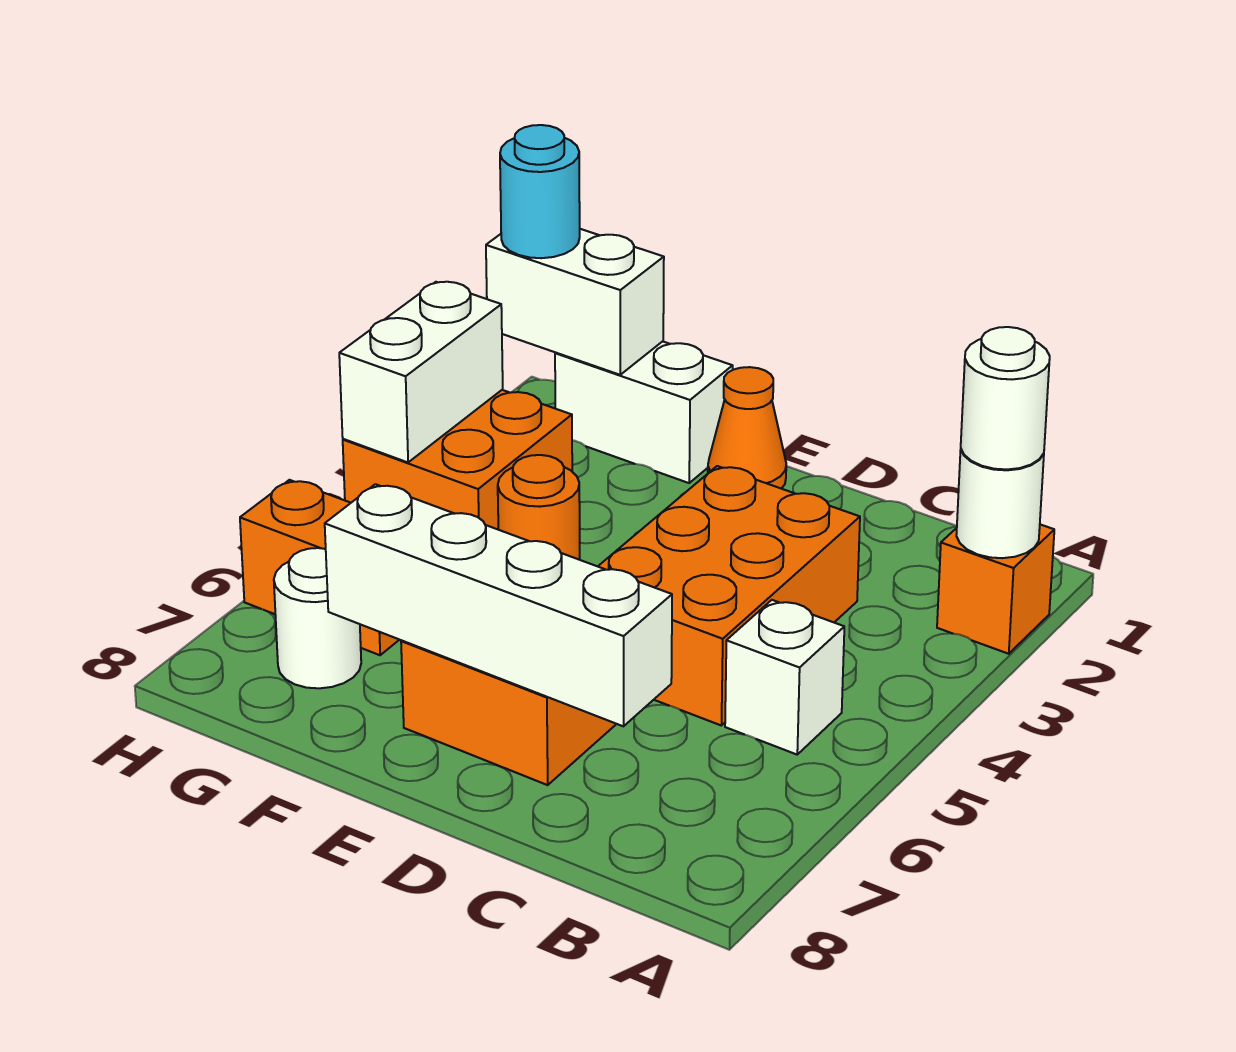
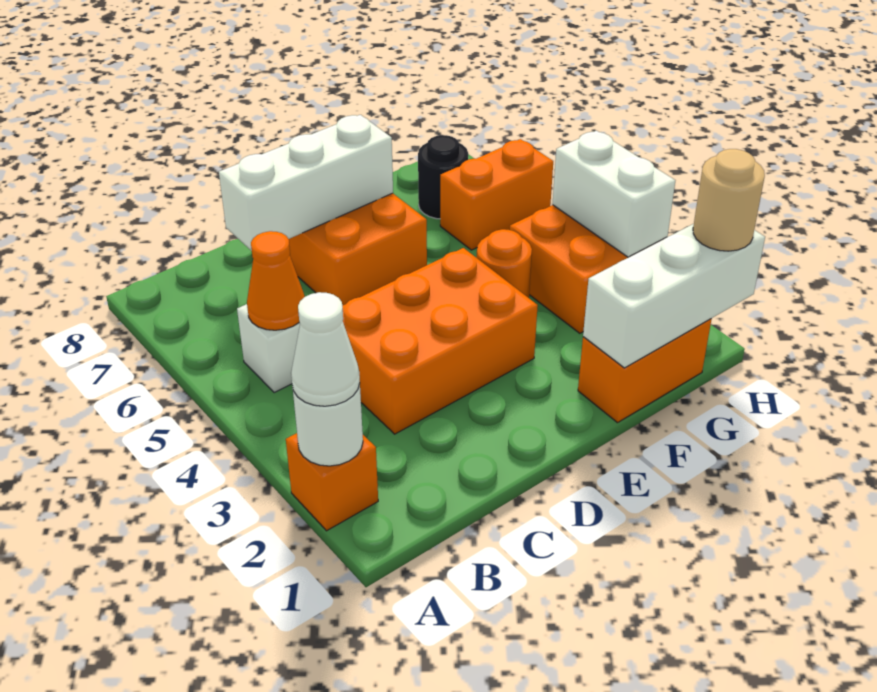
white 1x1 round brick [961,327,1050,469] -> white 1x1 cone [291,292,360,406]
orange 2x3 brick [598,466,860,725] -> orange 2x3 brick turned to [342,248,538,434]
white 1x4 brick [325,484,672,726] -> white 1x3 brick [219,115,393,251]
orange 1x1 cone [708,367,786,489] -> orange 1x1 cone moved to [247,231,305,330]
white 1x2 brick [555,341,733,483] -> orange 1x2 brick [578,319,711,423]
white 1x2 brick [486,229,664,375] -> white 1x3 brick [583,224,765,368]
white 1x1 round brick [274,548,361,688] -> black 1x1 round brick [418,135,468,219]
cyan 1x1 round brick [500,125,580,258] -> tan 1x1 round brick [693,149,765,251]

